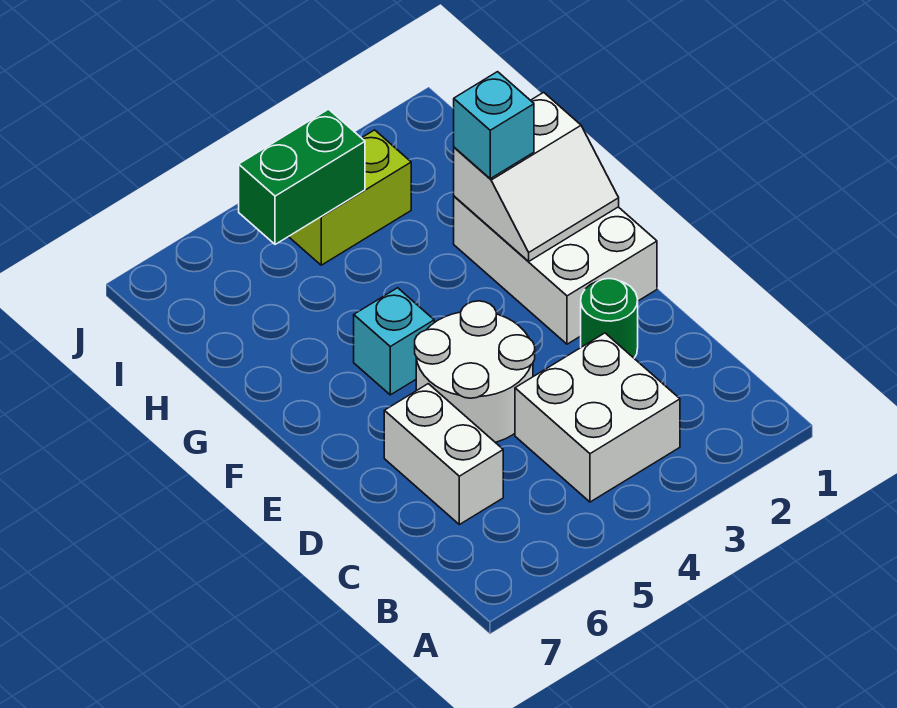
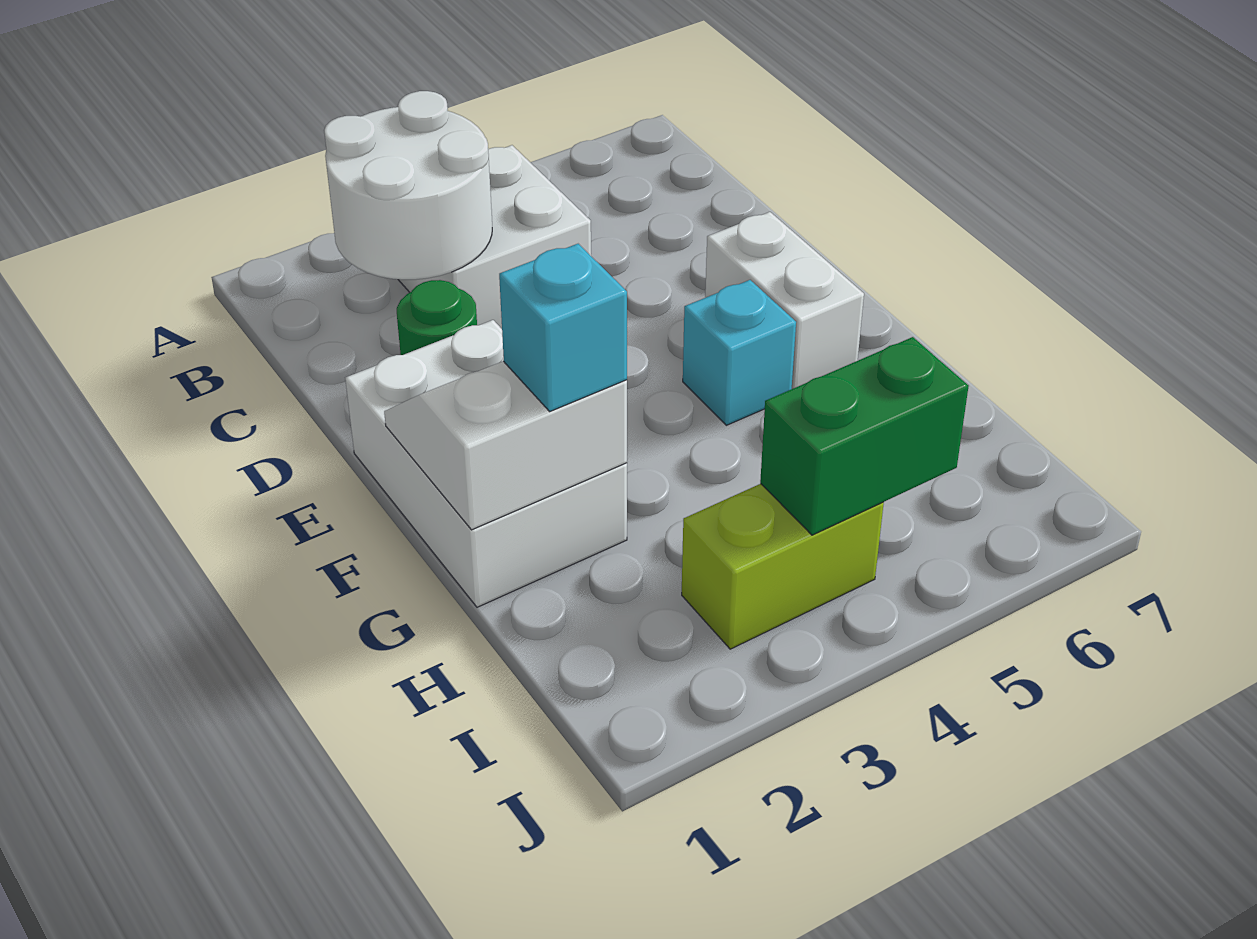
white 1x2 brick [384,384,503,525] -> white 1x2 brick moved to [705,212,864,389]
white 2x2 round brick [415,301,535,442] -> white 2x2 round brick moved to [324,91,492,280]

